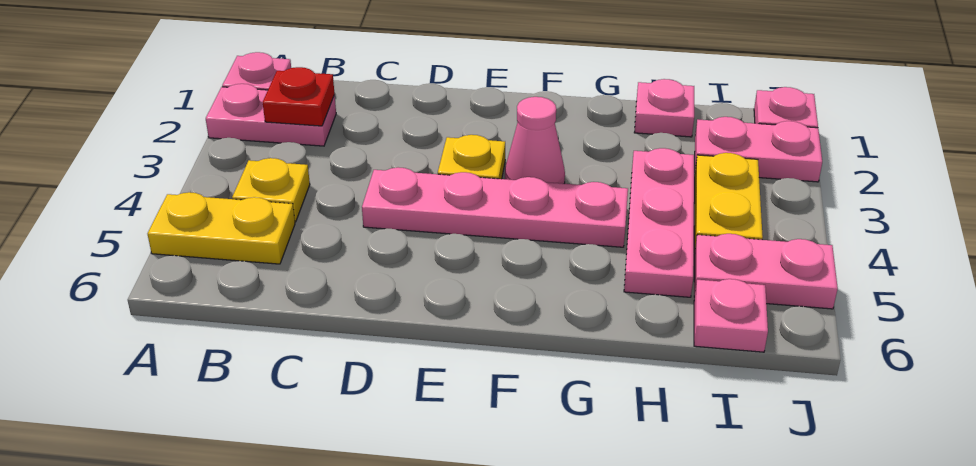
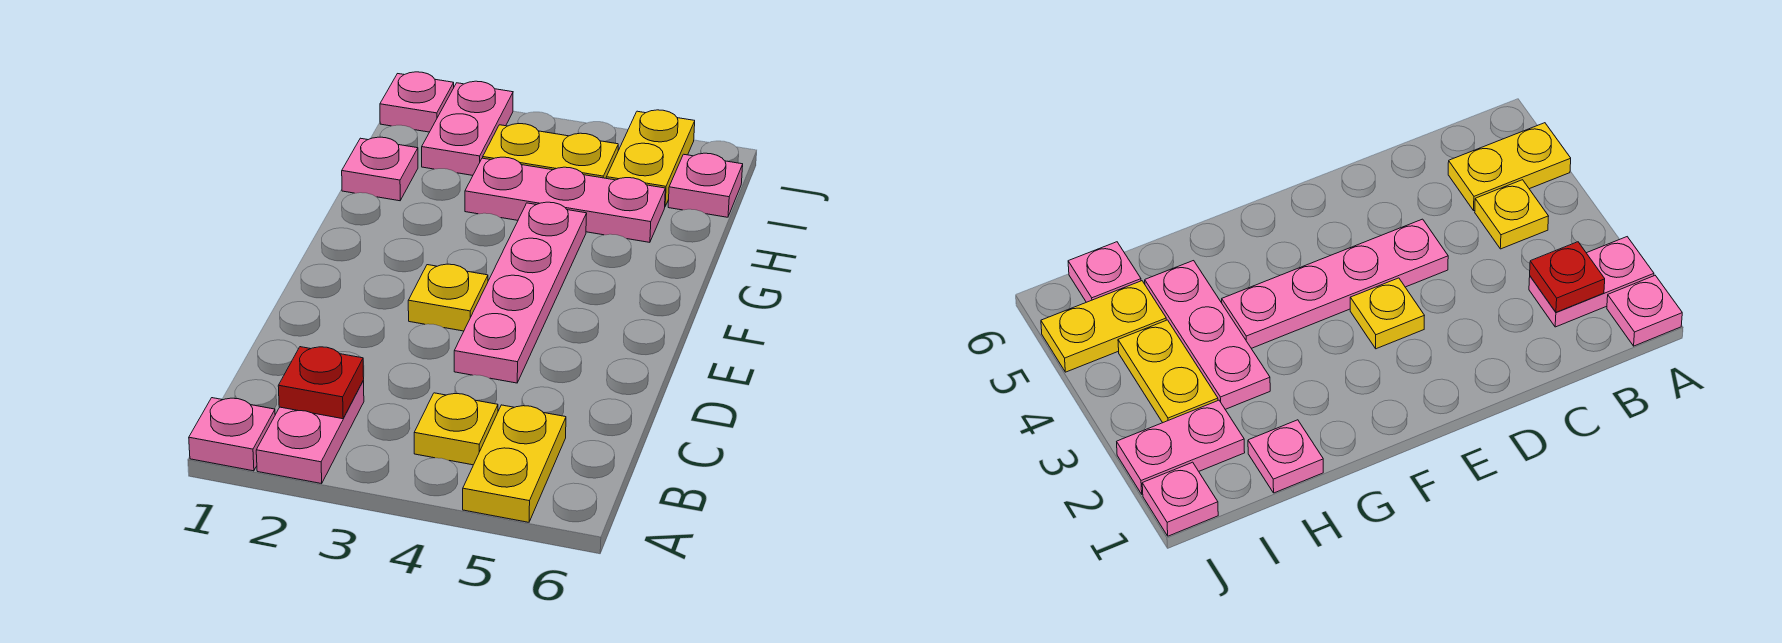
pink 1x1 cone [505,97,565,184] -> none
pink 1x2 plate [694,234,838,309] -> yellow 1x2 plate [606,110,695,206]

